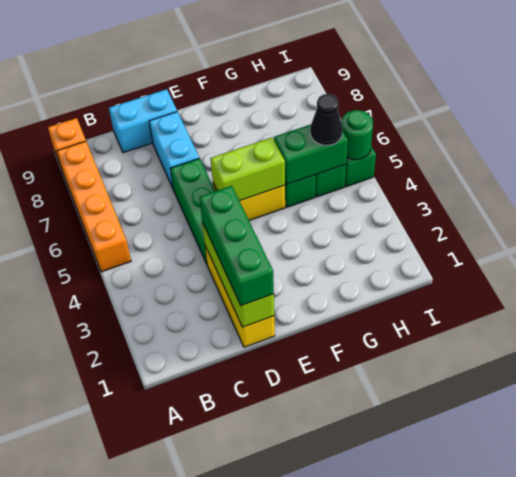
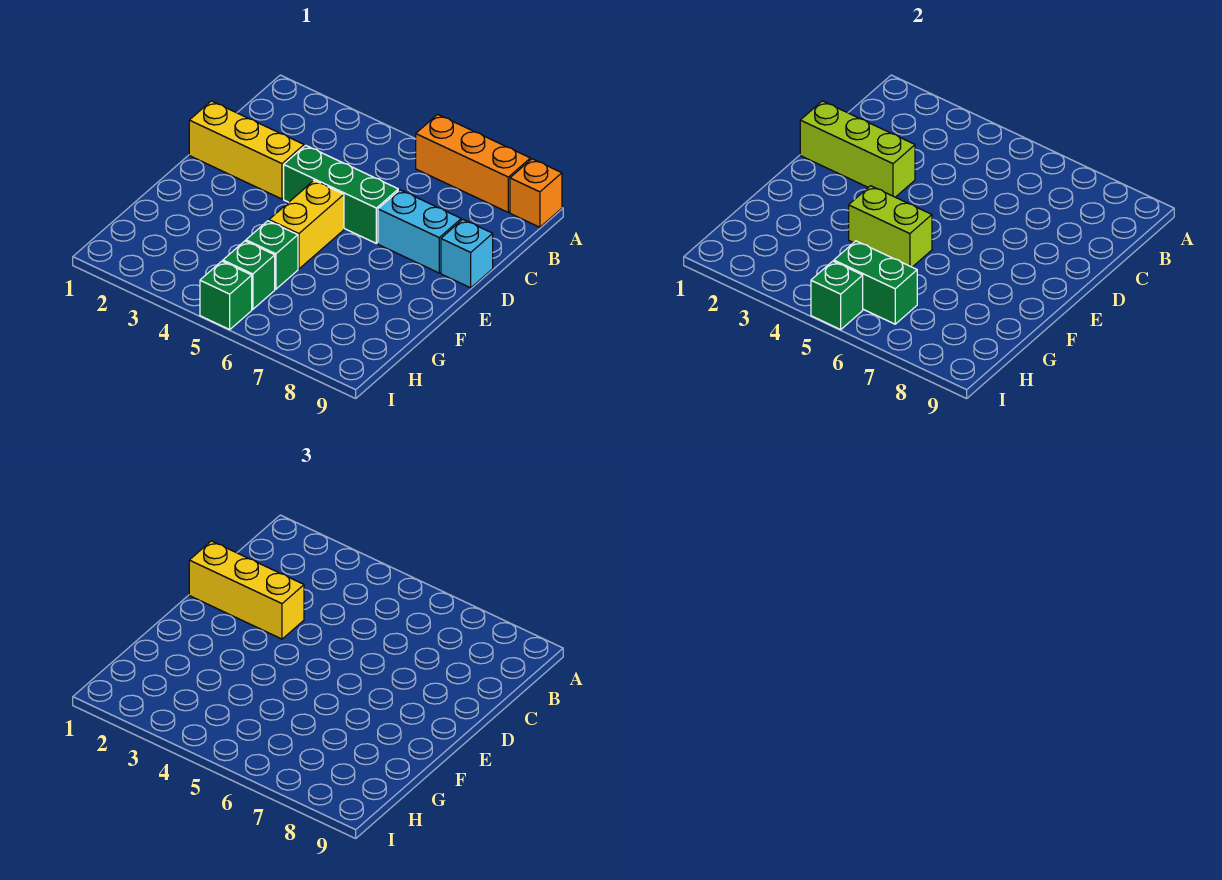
orange 1x4 brick [57,141,131,272] -> orange 1x3 brick [416,114,530,212]
cyan 1x2 brick [109,89,177,153] -> cyan 1x1 brick [441,220,493,288]
green 1x3 brick [199,186,274,306] -> yellow 1x3 brick [189,541,304,639]
lime 1x2 brick [211,138,285,201] -> lime 1x2 brick turned to [849,186,932,267]
green 1x2 brick [274,125,348,184] -> green 1x2 brick turned to [834,241,917,324]
black 1x1 cone [310,94,343,145] -> none
green 1x1 round brick [341,110,373,160] -> green 1x1 brick [811,261,863,329]

